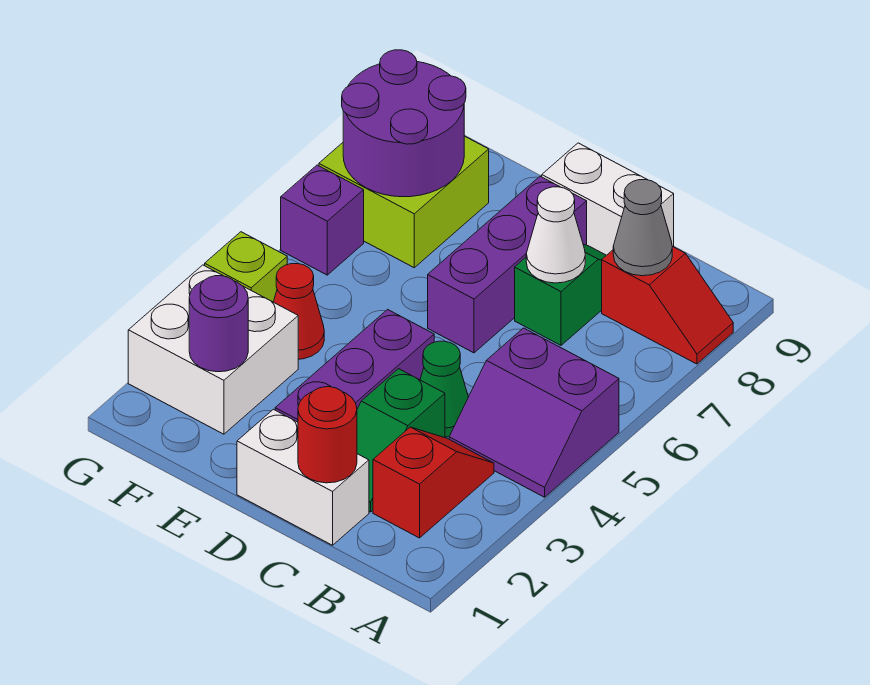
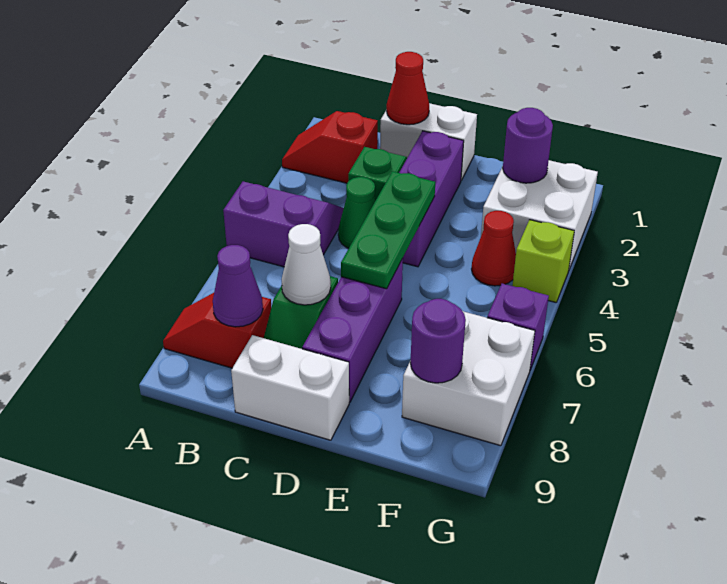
red 1x2 slope [373,427,494,538] -> red 1x2 slope turned to [282,111,378,183]
grey 1x1 cone [613,180,672,276] -> purple 1x1 cone [213,245,263,327]
red 1x1 round brick [298,387,357,483] -> red 1x1 cone [387,52,429,125]
none -> green 1x3 plate [341,171,435,289]
lime 2x2 brick [319,136,489,268] -> white 2x2 brick [402,311,535,446]
purple 2x2 round brick [342,50,466,197] -> purple 1x1 round brick [410,299,466,383]

